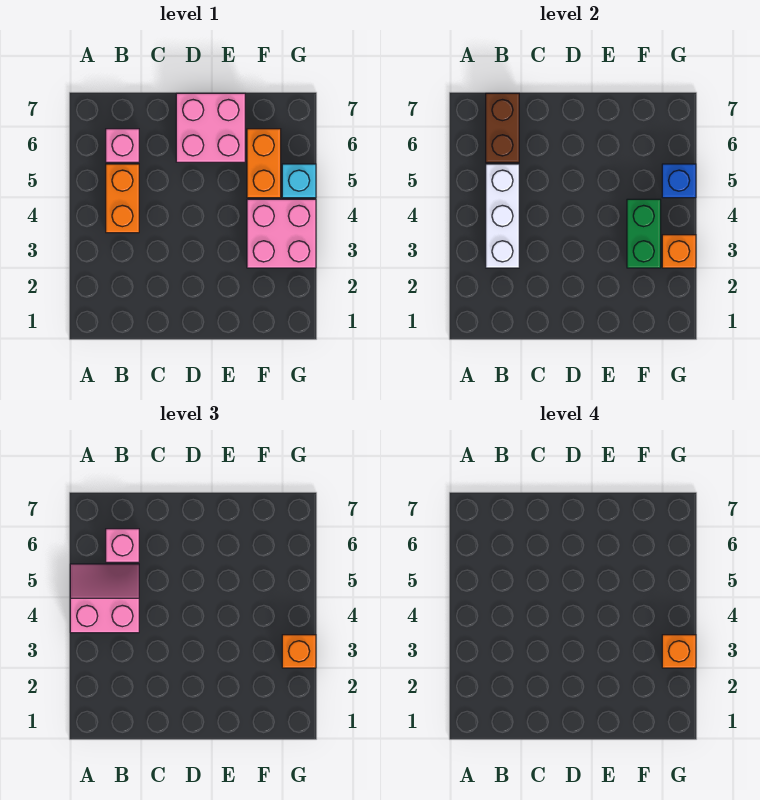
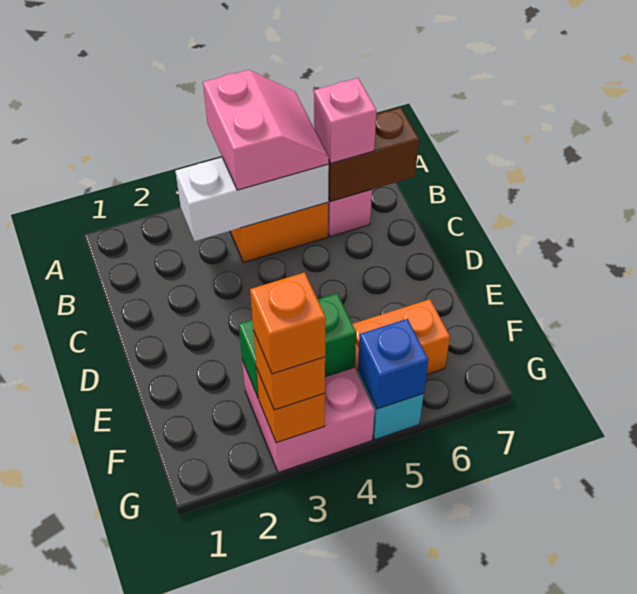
pink 2x2 brick [176,93,245,162] -> none

